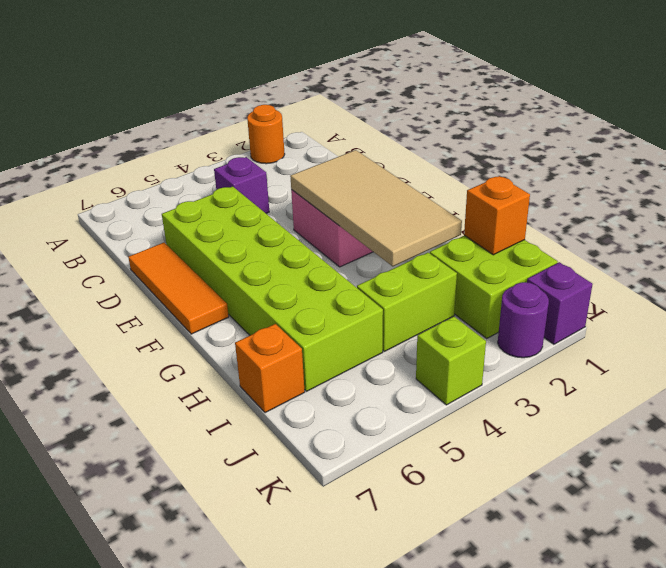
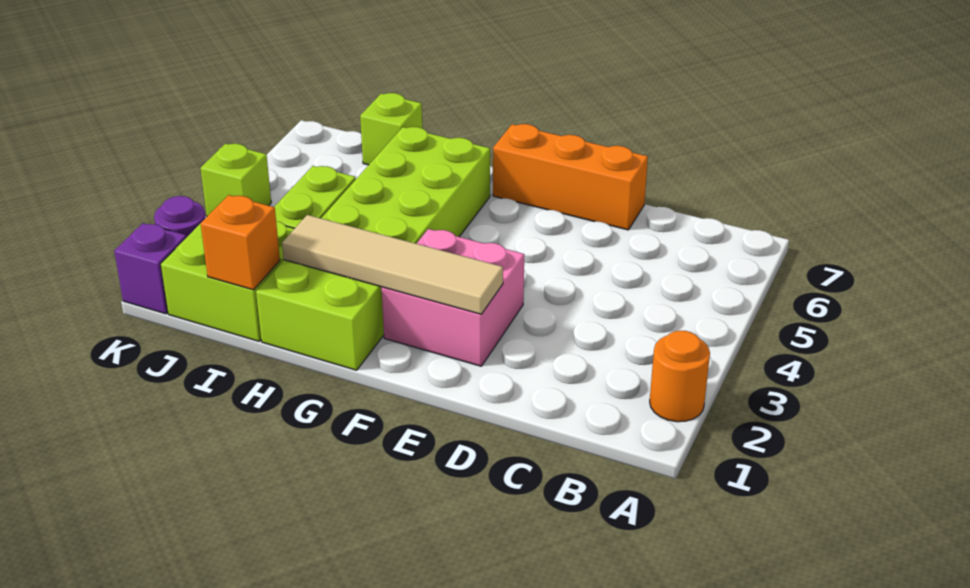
purple 1x1 brick [214,157,269,213] -> none
lime 2x6 brick [162,187,383,391] -> lime 2x6 brick turned to [256,127,490,370]
orange 1x3 tile [128,243,229,334] -> orange 1x3 brick [493,124,648,230]
tan 2x4 tile [290,150,462,266] -> tan 1x4 tile [282,215,503,314]
orange 1x1 brick [235,324,305,413] -> lime 1x1 brick [360,93,422,165]

